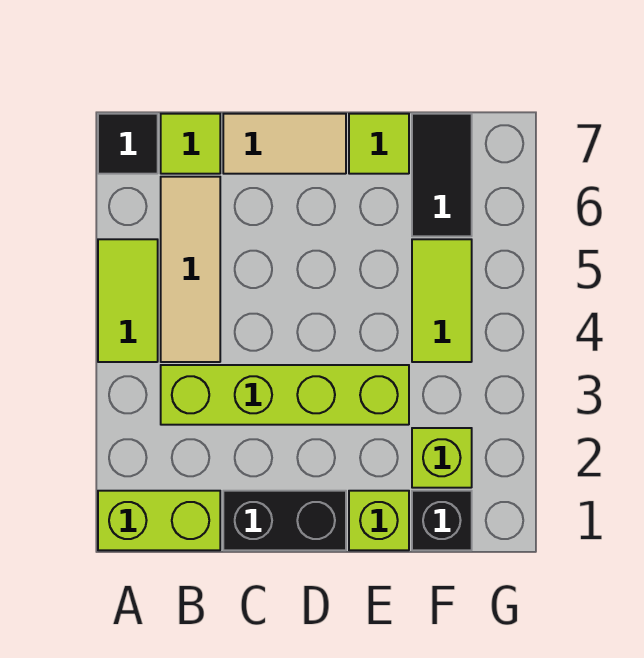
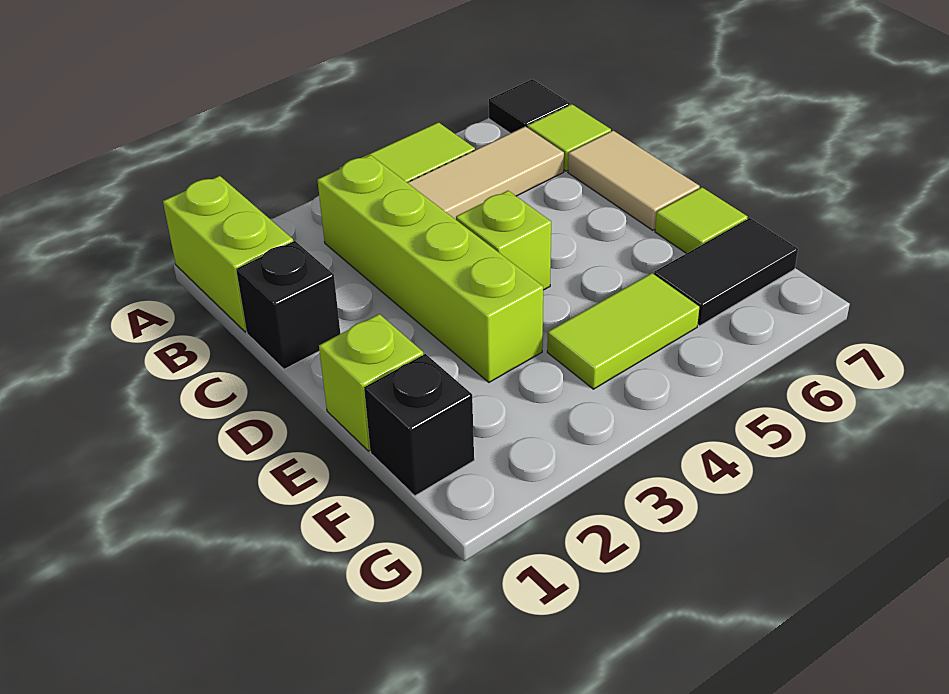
black 1x2 brick [223,491,346,550] -> black 1x1 brick [236,241,340,369]
lime 1x1 brick [412,428,472,488] -> lime 1x1 brick moved to [456,191,551,290]

